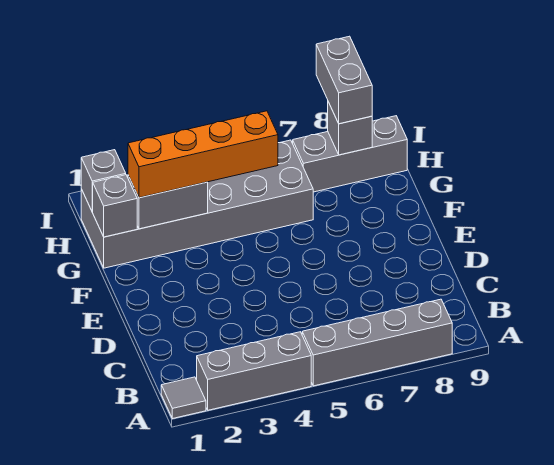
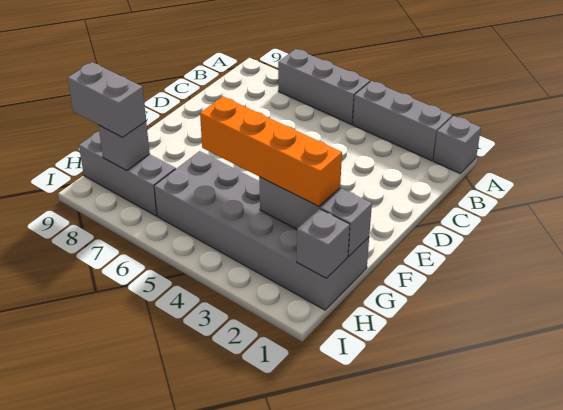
grey 1x1 tile [161,377,206,419] -> grey 1x1 brick [434,116,481,174]
grey 1x4 brick [302,299,452,386] -> grey 1x3 brick [278,49,370,124]
grey 1x2 brick [316,36,372,124] -> grey 1x2 brick turned to [68,62,146,137]

